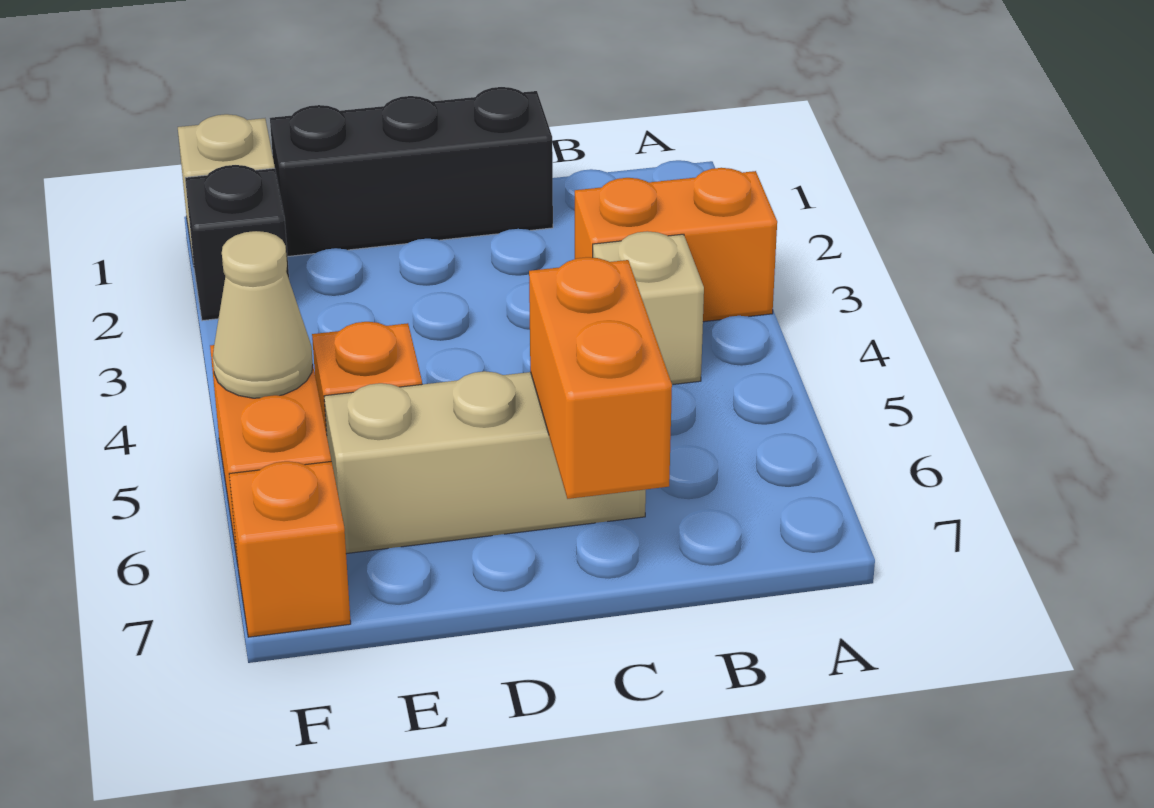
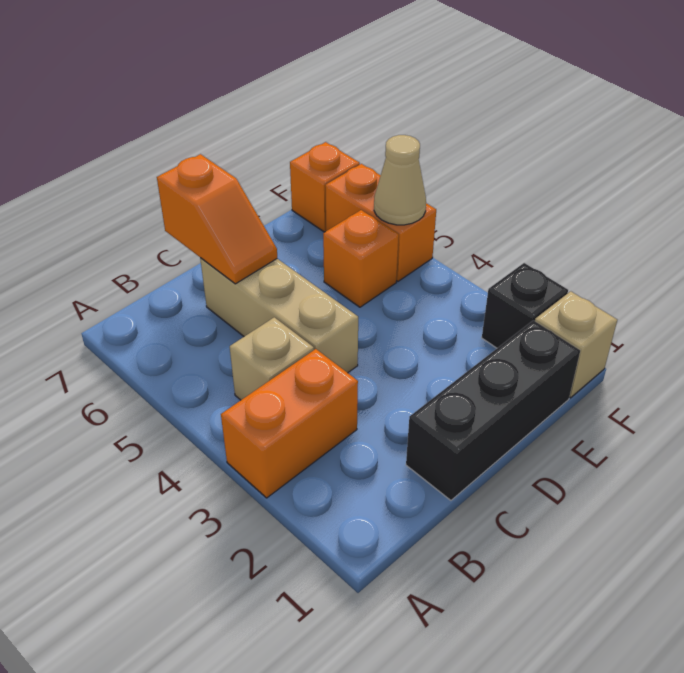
tan 1x3 brick [324,371,646,554] -> tan 1x3 brick turned to [200,258,358,373]
orange 1x2 brick [529,257,672,499] -> orange 1x2 slope [157,154,277,284]

